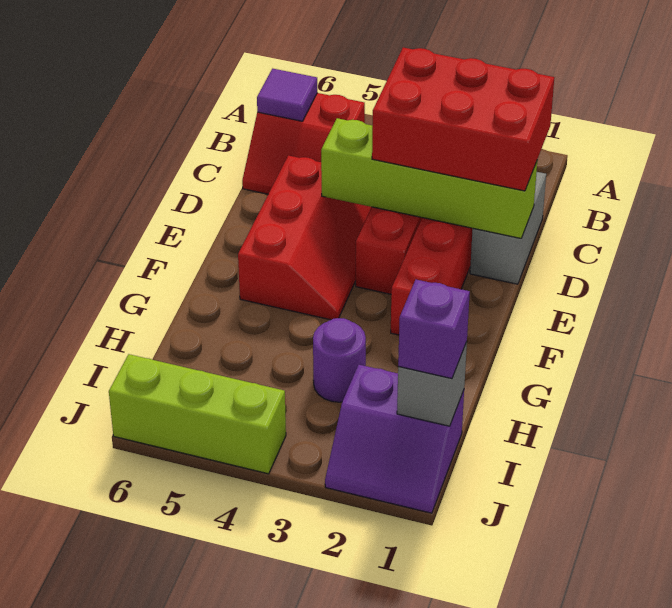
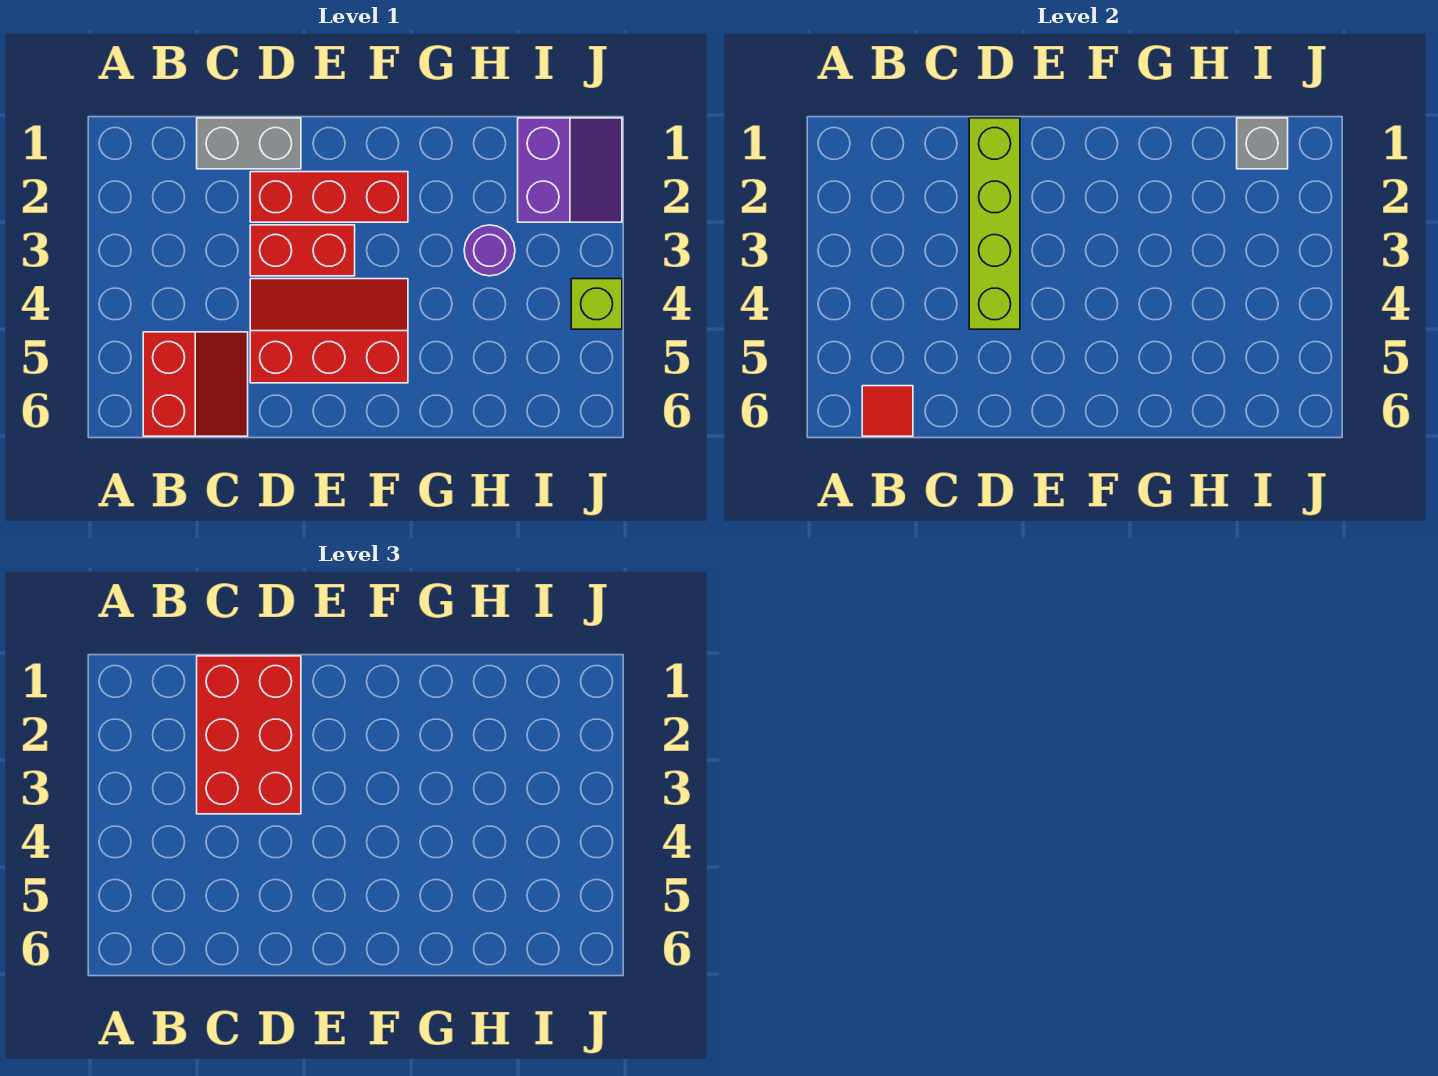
purple 1x1 tile [257,69,317,121] -> red 1x1 tile [862,386,913,436]
purple 1x1 brick [398,280,470,379] -> none
lime 1x3 brick [109,354,286,474] -> lime 1x1 brick [571,279,622,329]

